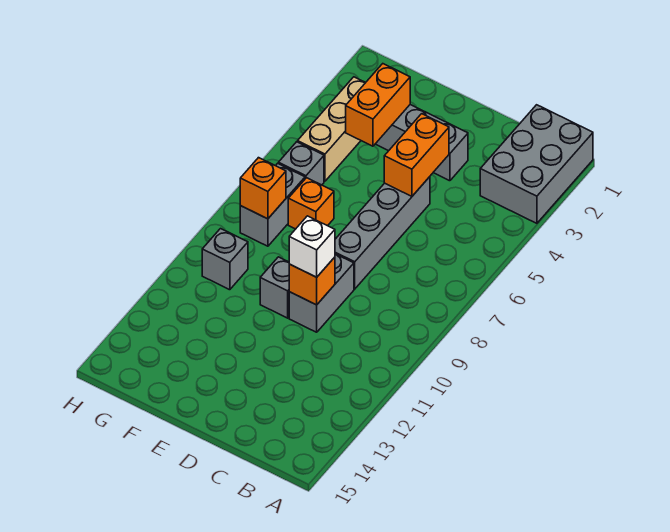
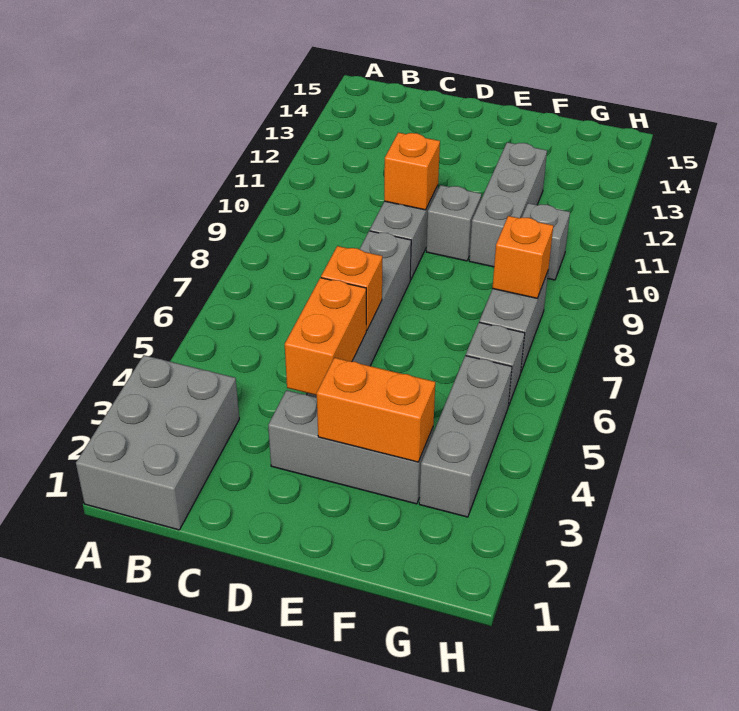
white 1x1 brick [289,216,335,277] -> none
orange 1x2 brick [346,64,410,146] -> orange 1x2 brick turned to [317,358,435,462]
orange 1x1 brick [288,178,334,229] -> orange 1x1 brick moved to [321,246,382,330]
none -> grey 1x3 brick [469,142,547,267]
tan 1x3 brick [298,77,366,181] -> grey 1x3 brick [419,356,512,517]

